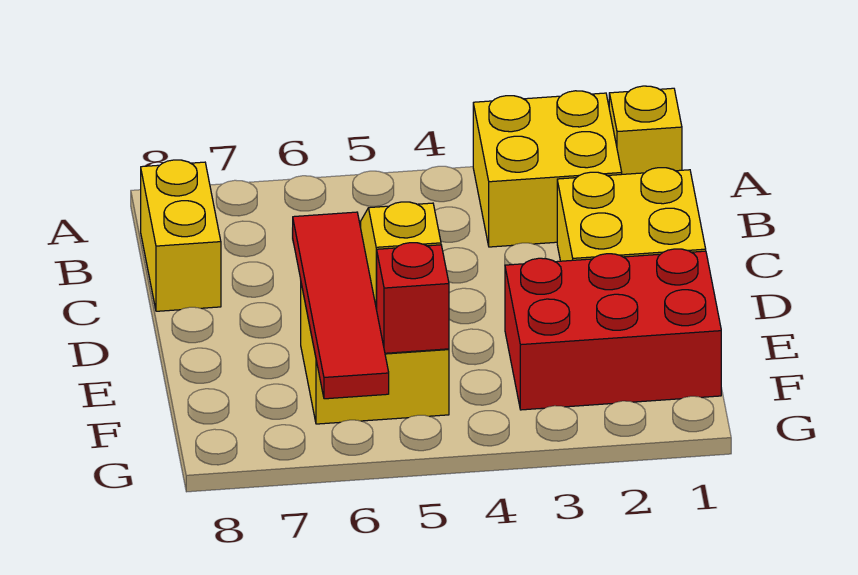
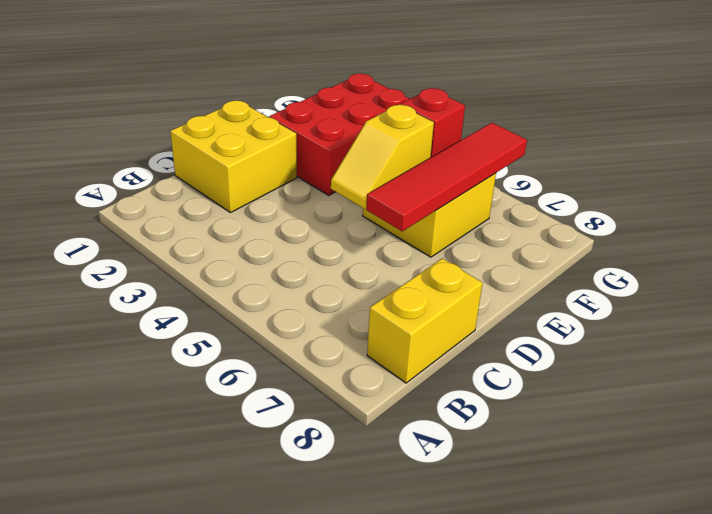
yellow 1x1 brick [609,86,682,174] -> none
yellow 2x2 brick [473,91,622,247] -> none
red 2x3 brick [505,249,721,410] -> red 2x3 brick turned to [269,74,409,195]

